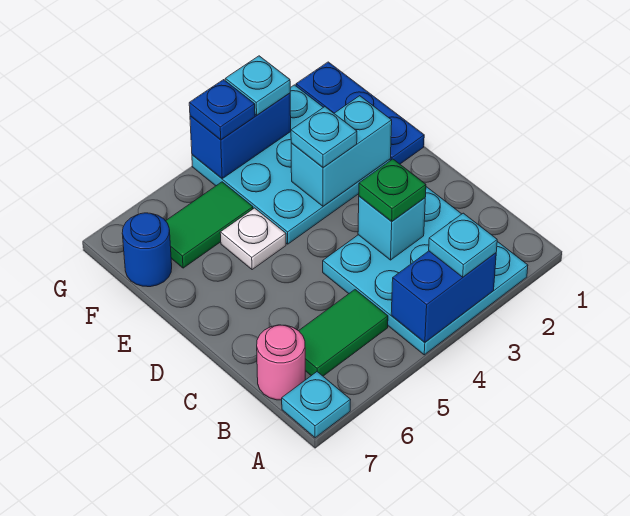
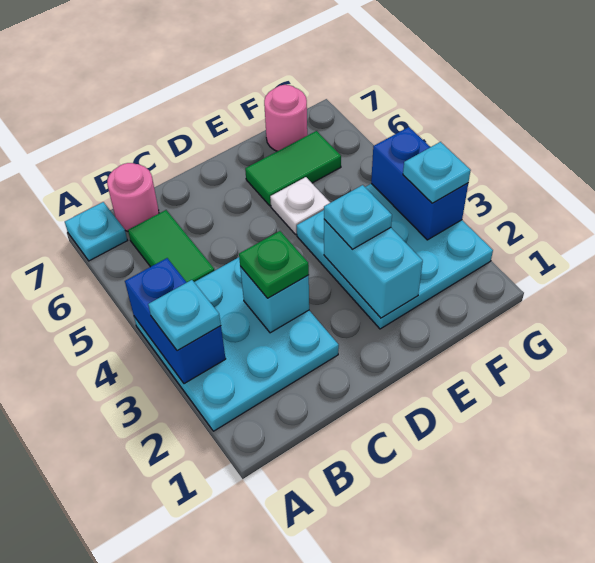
blue 1x3 plate [296,62,424,164] -> none
green 1x2 tile [166,182,253,268] -> green 1x2 tile turned to [245,131,341,206]
blue 1x1 round brick [122,213,172,287] -> pink 1x1 round brick [264,85,307,151]
blue 1x1 plate [189,80,255,140] -> none

